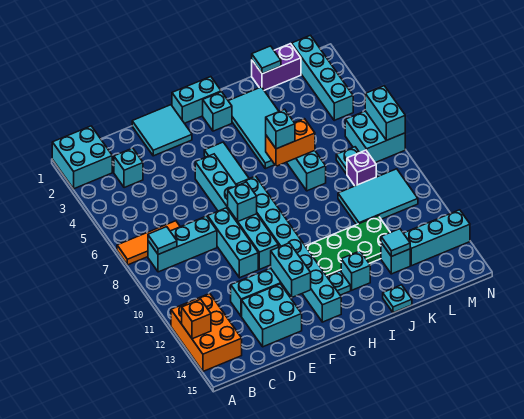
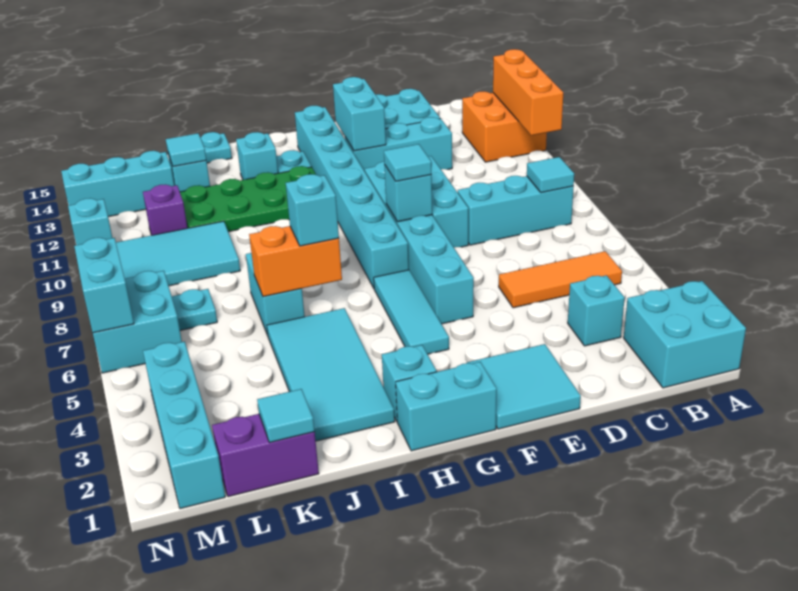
orange 1x3 tile [117,221,180,265] -> orange 1x3 tile moved to [499,251,622,308]
orange 2x3 brick [171,294,242,371] -> orange 2x2 brick [462,91,547,162]
orange 1x1 brick [182,299,211,339] -> orange 1x3 brick [493,49,563,135]
none -> cyan 1x1 tile [384,144,431,181]
purple 1x1 brick [347,150,376,186] -> purple 1x1 brick moved to [143,185,187,235]
none -> cyan 1x1 brick [68,198,112,245]

